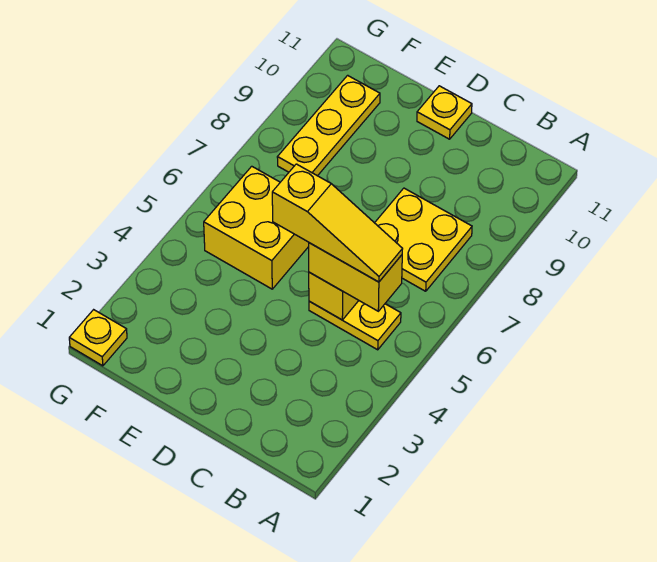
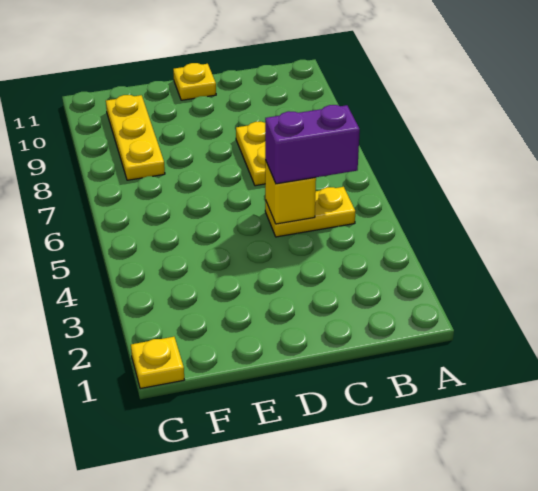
yellow 1x2 brick [309,243,402,311] -> purple 1x2 brick [265,105,360,184]
yellow 1x3 slope [272,164,402,282] -> none
yellow 2x2 brick [204,166,309,289] -> none

